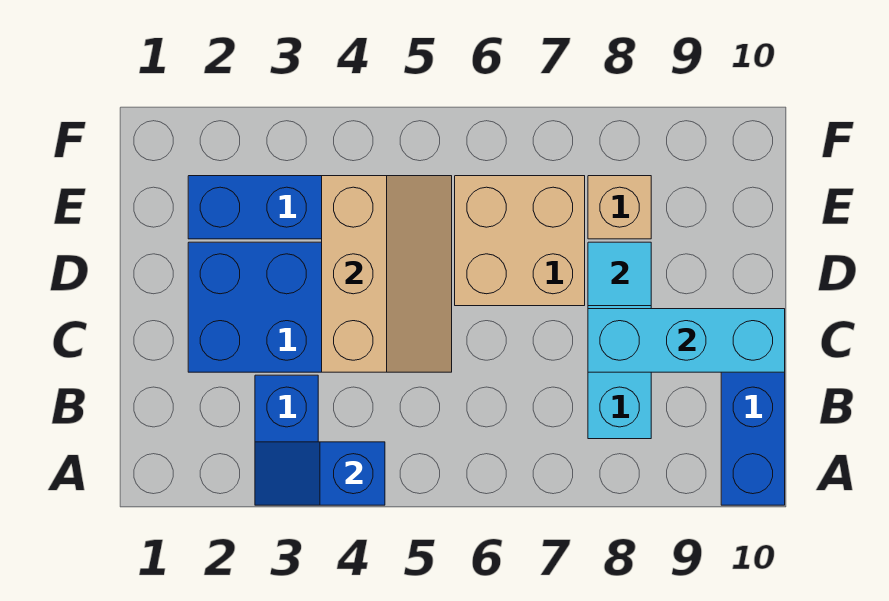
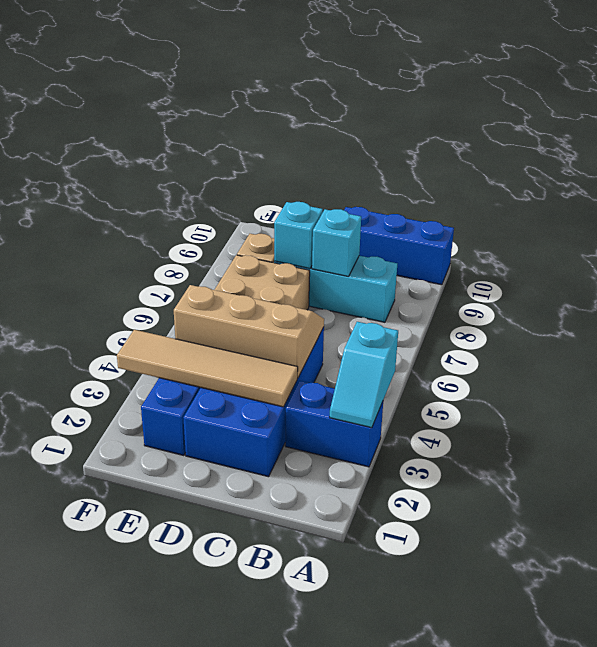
blue 1x2 slope [255,442,385,505] -> cyan 1x2 slope [330,322,398,428]
none -> tan 1x4 tile [117,330,298,407]
cyan 1x3 brick [588,309,785,372] -> cyan 1x1 brick [312,209,361,277]
cyan 1x1 tile [588,242,651,306] -> cyan 1x1 brick [274,202,323,269]

